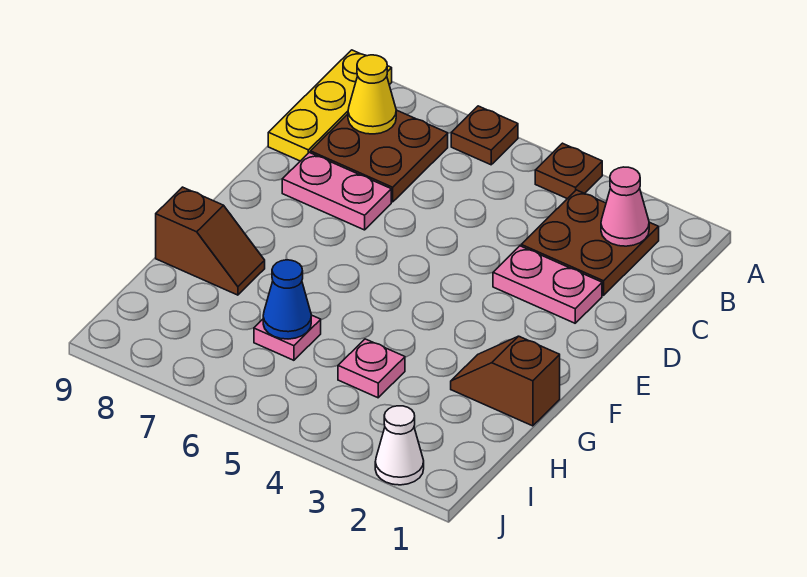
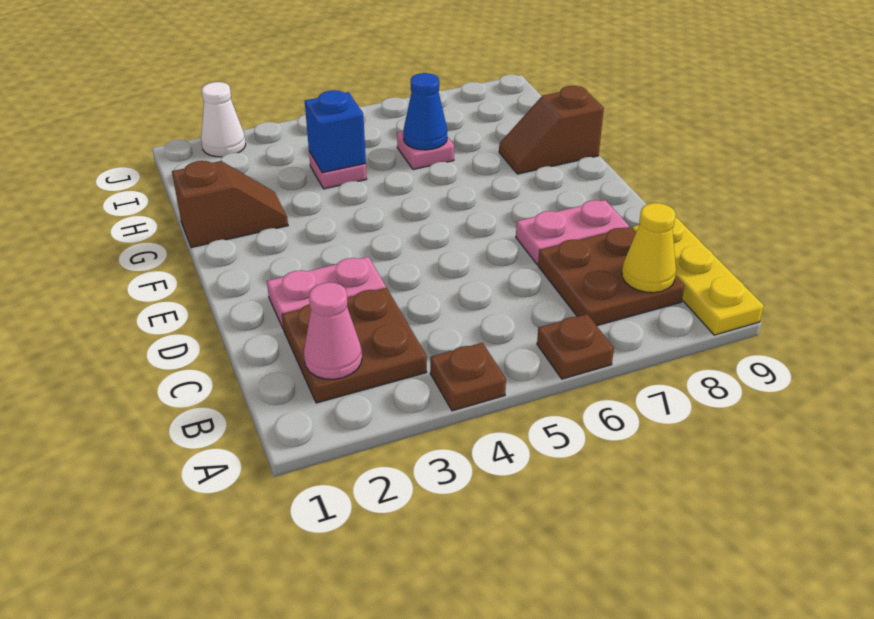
none -> blue 1x1 brick [305,90,366,173]

